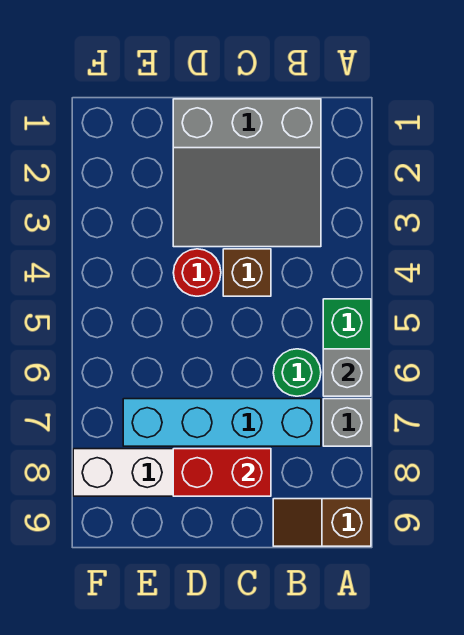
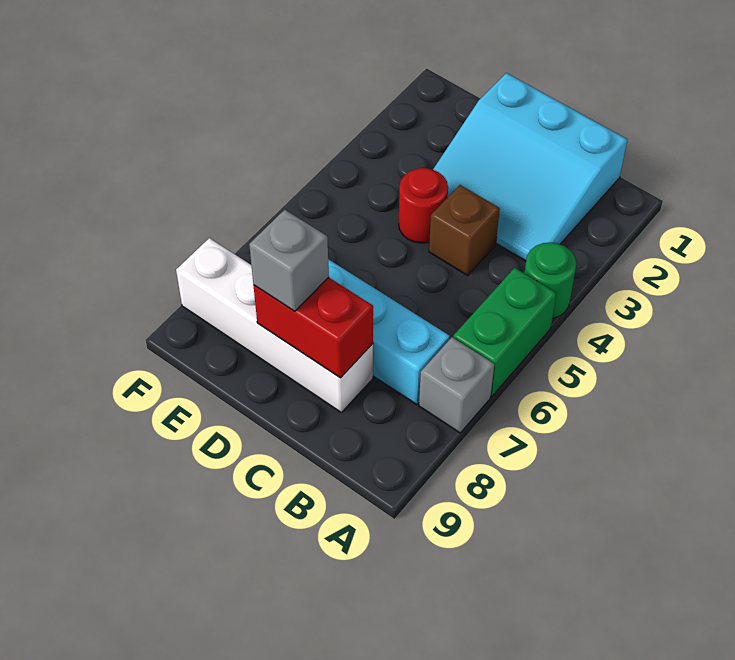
grey 1x1 brick [323,349,371,396] -> grey 1x1 brick moved to [249,210,329,311]
brown 1x2 slope [273,499,371,546] -> none
grey 3x3 slope [173,99,321,247] -> cyan 3x3 slope [433,73,627,261]
green 1x1 round brick [273,349,321,396] -> green 1x1 round brick moved to [524,242,576,318]

